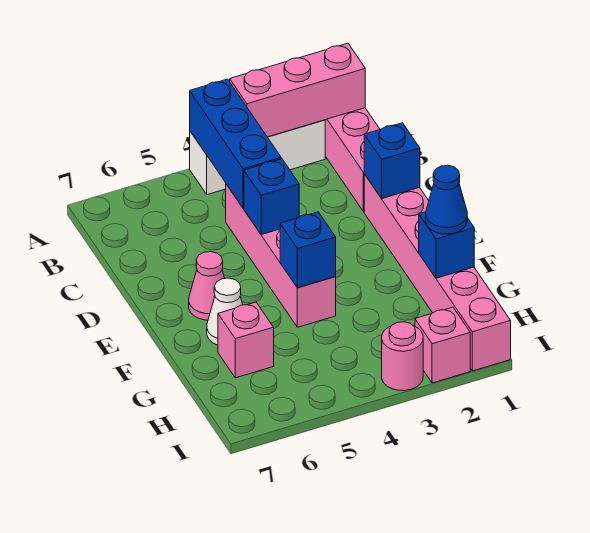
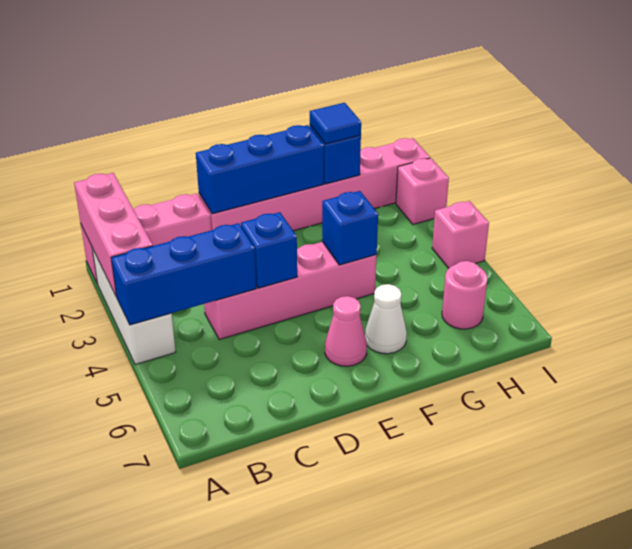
blue 1x1 brick [364,123,420,198] -> blue 1x3 brick [196,125,324,214]
blue 1x1 cone [426,165,467,234] -> blue 1x1 tile [310,103,361,144]
pink 1x1 brick [218,302,274,378] -> pink 1x1 brick moved to [432,201,489,268]
pink 1x1 round brick [382,322,423,391] -> pink 1x1 round brick moved to [442,261,487,329]

